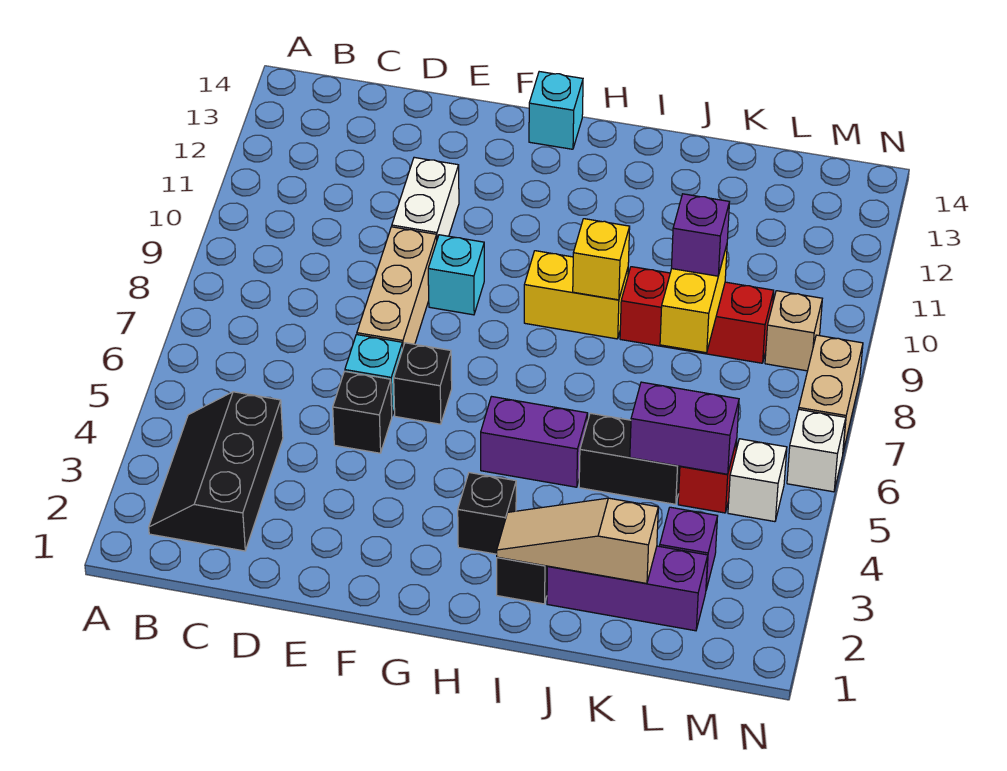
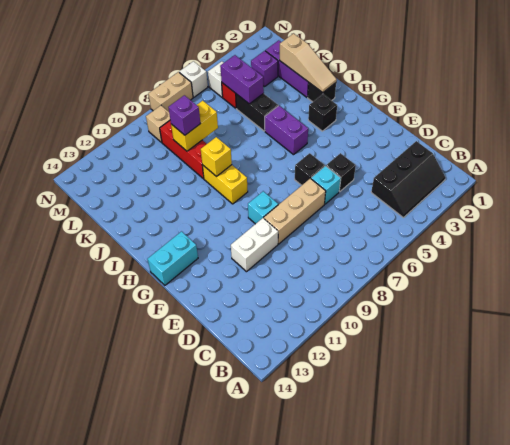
cyan 1x1 brick [529,72,583,149] -> cyan 1x2 brick [148,232,198,285]

